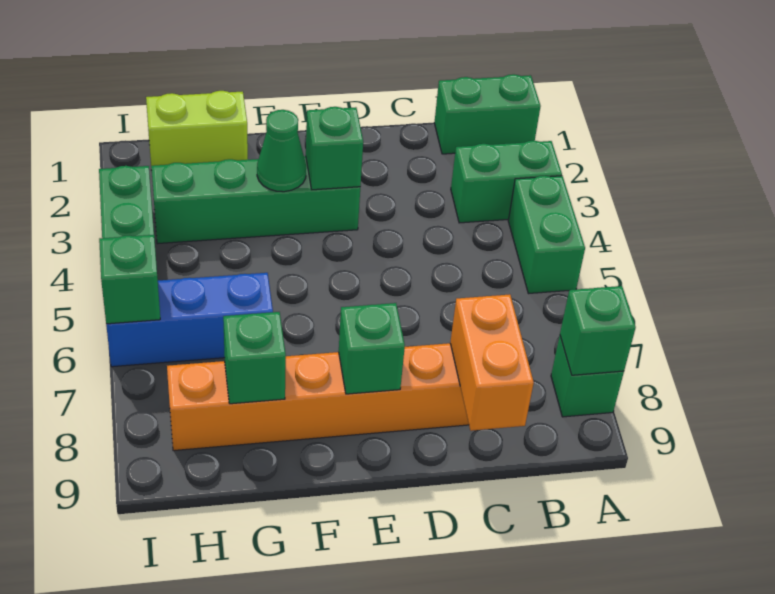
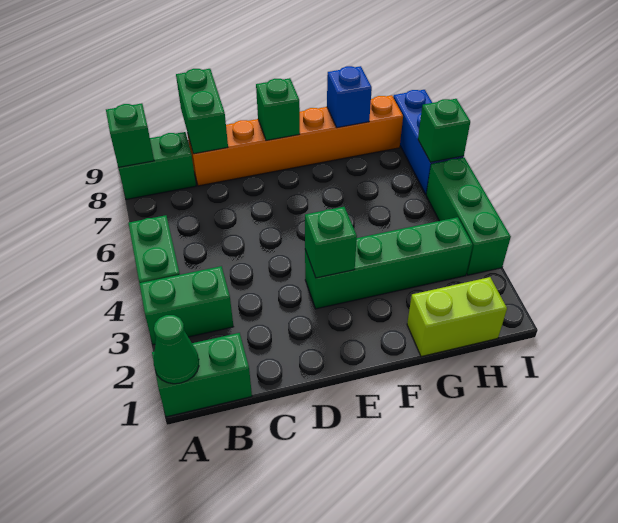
green 1x1 brick [551,336,624,417] -> green 1x2 brick [119,132,196,199]
orange 1x2 brick [450,294,534,431] -> green 1x2 brick [176,69,228,154]
green 1x1 cone [257,110,306,192] -> green 1x1 cone moved to [154,315,199,384]
blue 1x3 brick [106,273,273,367] -> blue 1x3 brick turned to [393,90,464,194]
green 1x1 brick [223,312,286,404] -> blue 1x1 brick [327,66,372,128]

